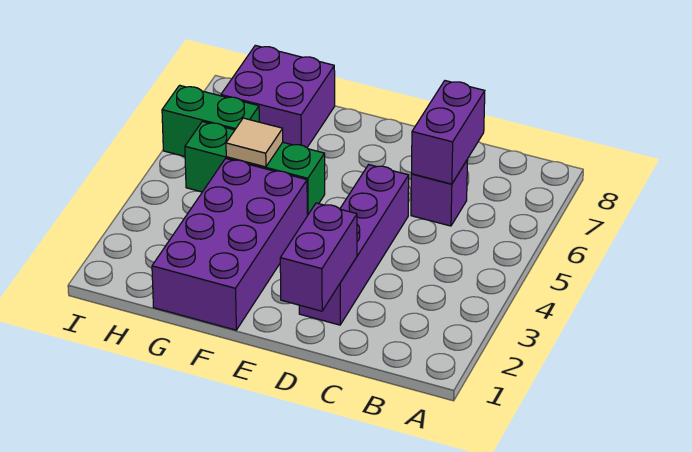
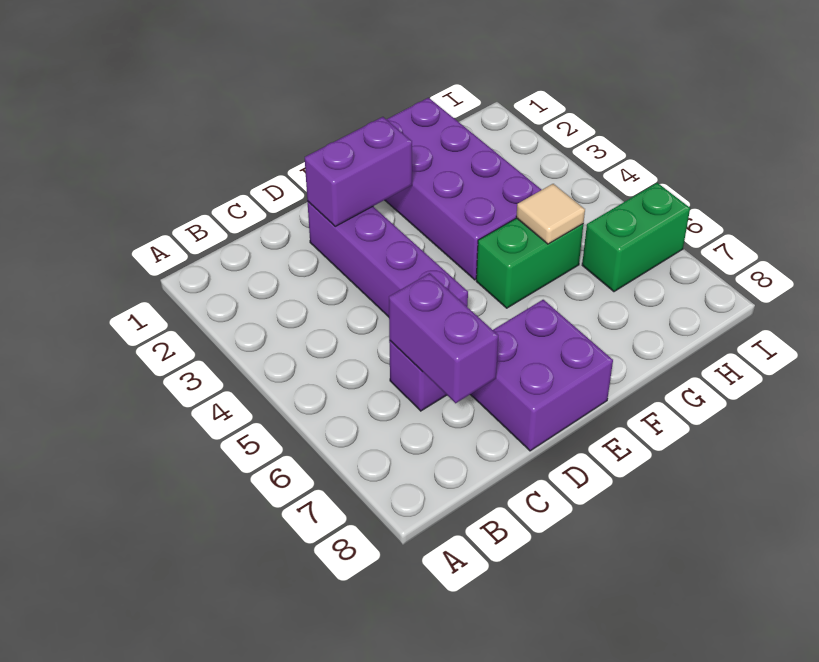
purple 1x2 brick [280,203,357,311] -> purple 1x2 brick turned to [305,117,412,226]
green 1x3 brick [185,122,325,216] -> green 1x2 brick [476,218,583,308]
purple 2x2 brick [221,45,335,147] -> purple 2x2 brick moved to [470,300,613,451]

